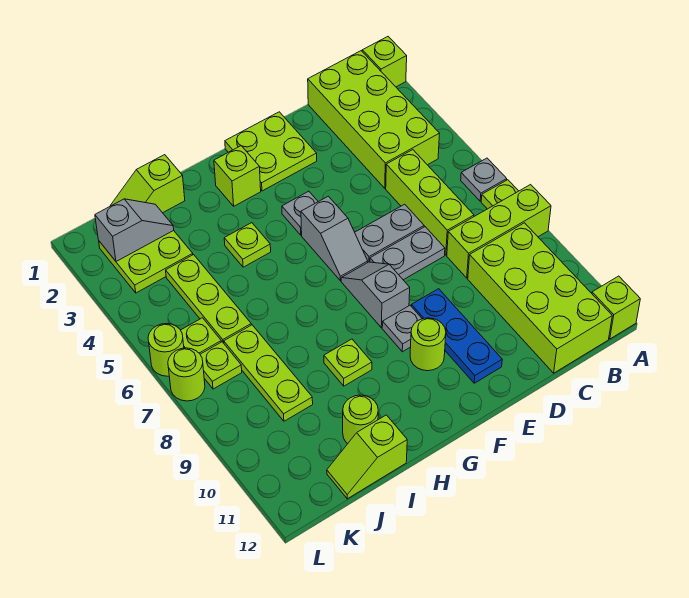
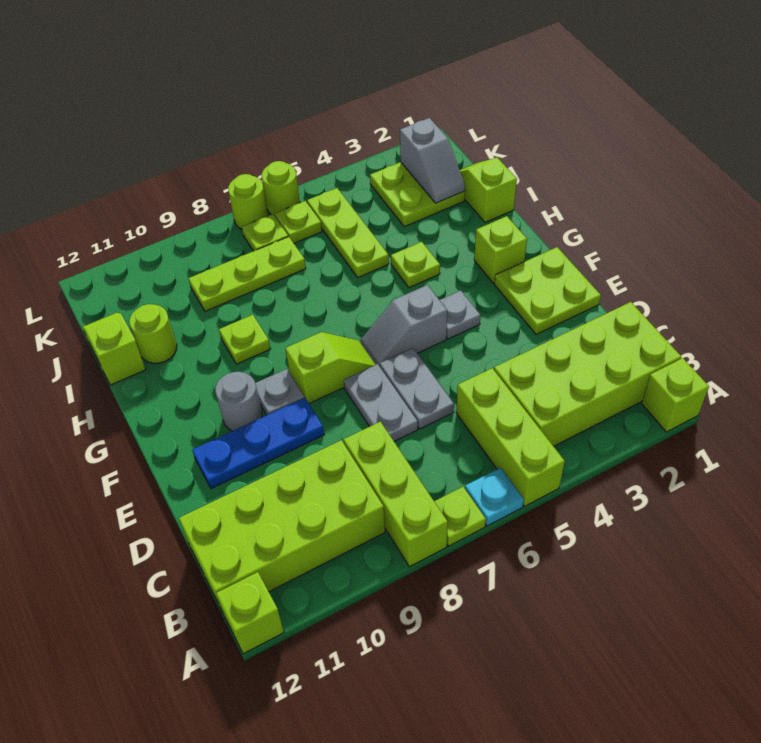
grey 1x1 plate [461,158,507,201] -> cyan 1x1 plate [465,468,524,526]
lime 1x3 brick [386,150,474,255] -> lime 1x3 brick turned to [456,368,565,506]
grey 1x2 slope [341,262,410,328] -> lime 1x2 slope [285,332,376,403]
lime 1x1 round brick [410,318,446,371] -> grey 1x1 round brick [215,372,262,431]
lime 1x3 plate [166,255,251,343] -> lime 1x3 plate turned to [307,188,389,278]

